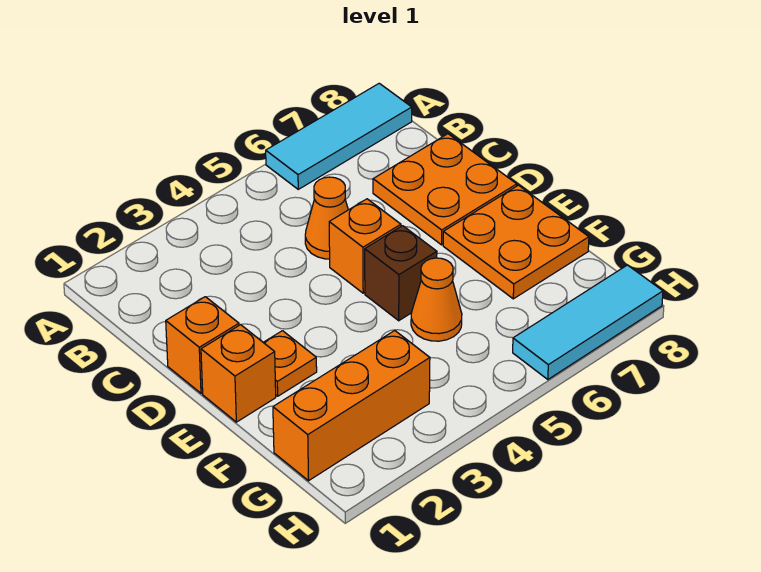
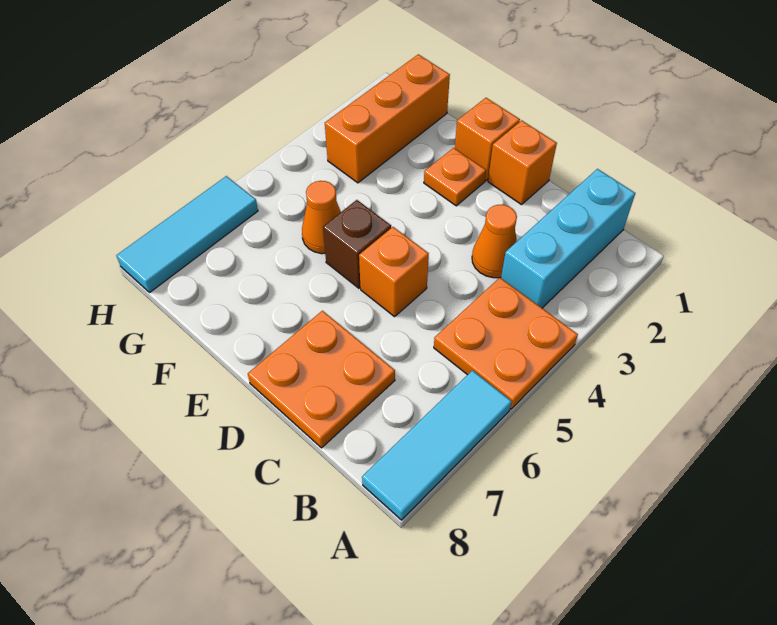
none -> cyan 1x3 brick [501,169,635,308]
orange 1x1 cone [305,177,348,259] -> orange 1x1 cone moved to [472,205,517,278]
orange 2x2 plate [443,185,589,299] -> orange 2x2 plate moved to [434,278,578,409]

